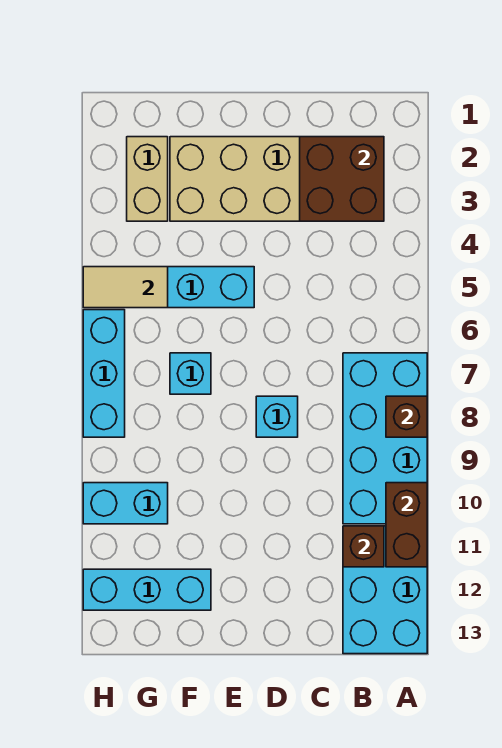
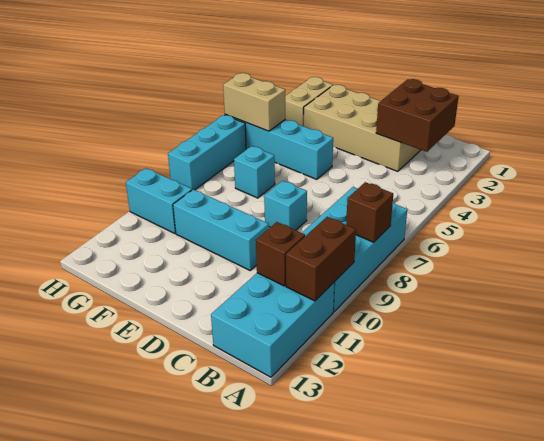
cyan 1x3 brick [83,569,211,610] -> cyan 1x3 brick moved to [173,189,269,270]
tan 1x2 tile [83,267,168,308] -> tan 1x2 brick [223,73,285,131]

